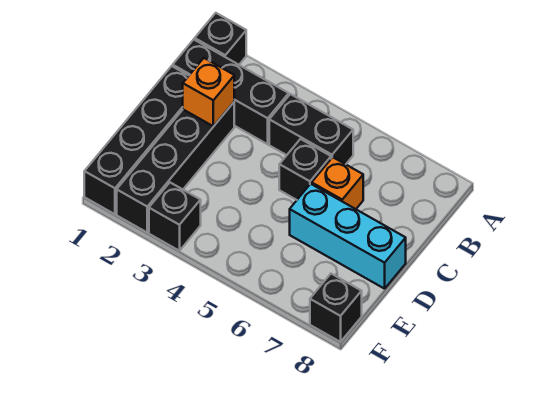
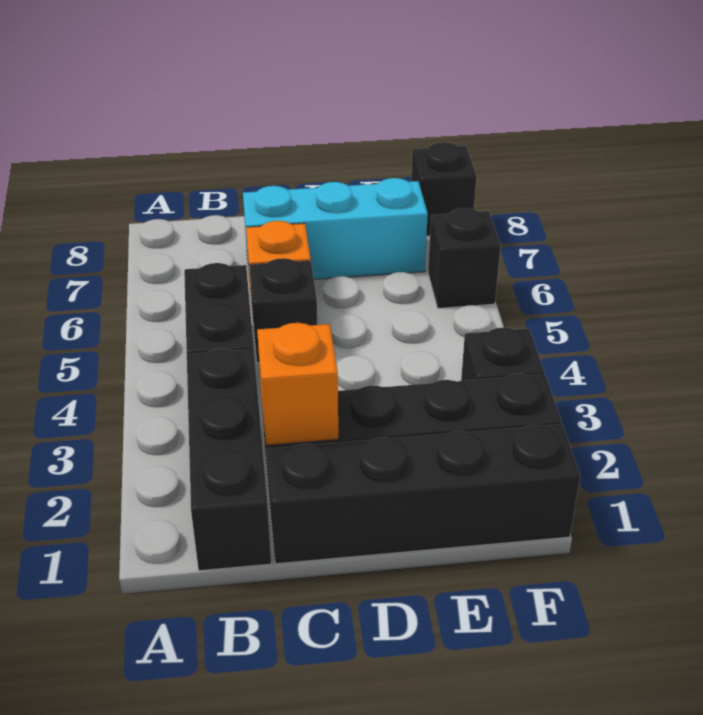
black 1x1 brick [195,13,246,65] -> black 1x1 brick moved to [428,208,501,308]
cyan 1x3 brick [290,184,406,289] -> cyan 1x3 brick turned to [243,178,428,281]

